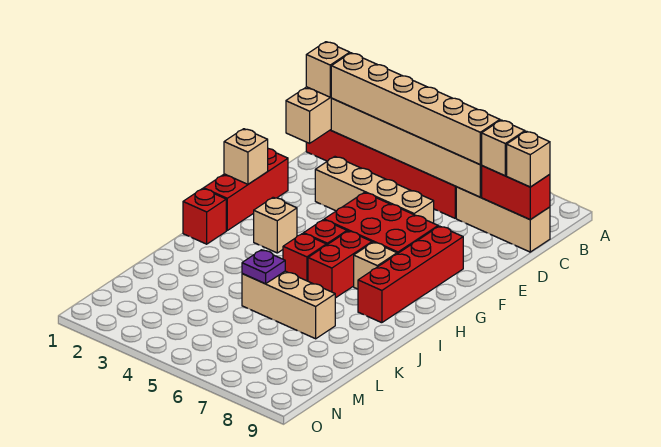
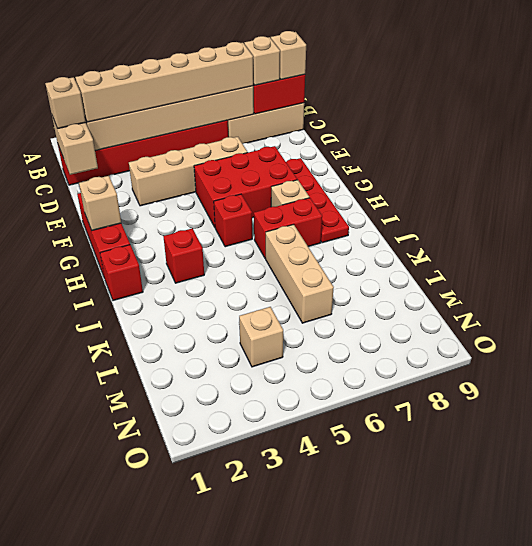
red 1x4 brick [358,226,463,323] -> red 1x4 plate [286,158,349,243]
tan 1x1 brick [254,197,297,253] -> tan 1x1 brick moved to [239,307,283,367]
red 1x2 brick [308,231,372,298] -> red 1x2 brick turned to [254,198,322,258]
red 1x1 brick [283,233,326,281] -> red 1x1 brick moved to [163,228,204,283]
tan 1x3 brick [242,271,335,339] -> tan 1x3 brick turned to [266,224,334,323]
purple 1x1 plate [242,250,285,284] -> none

